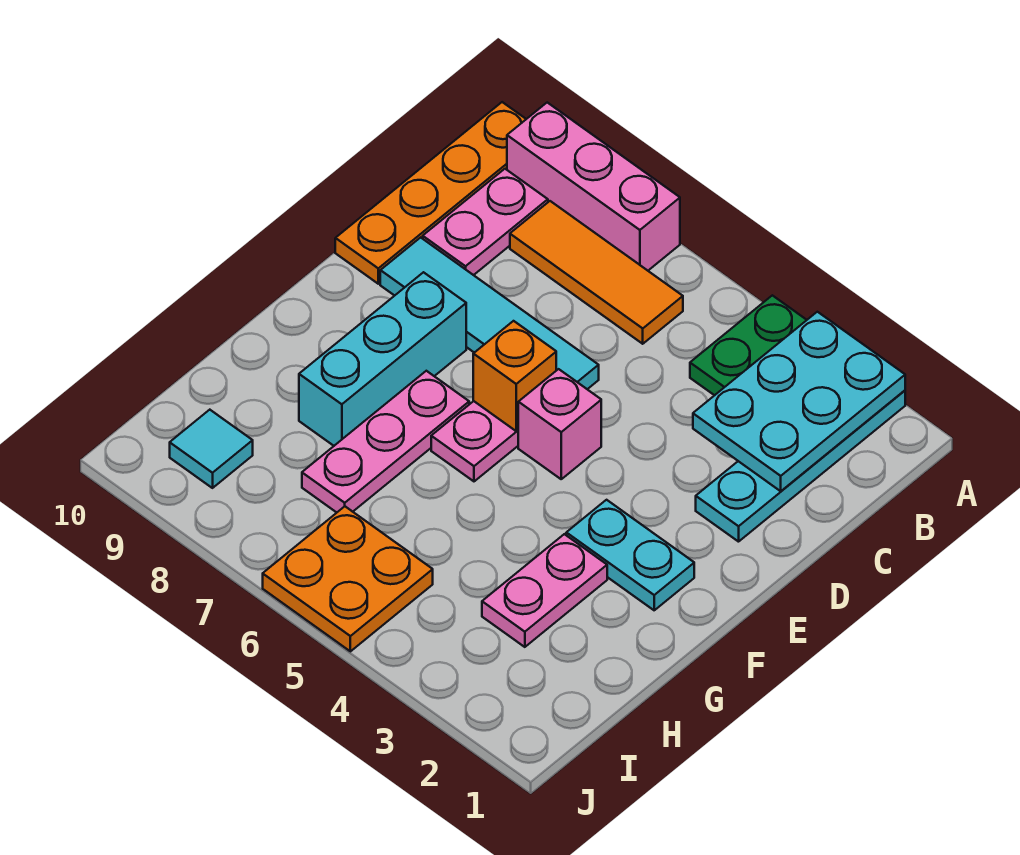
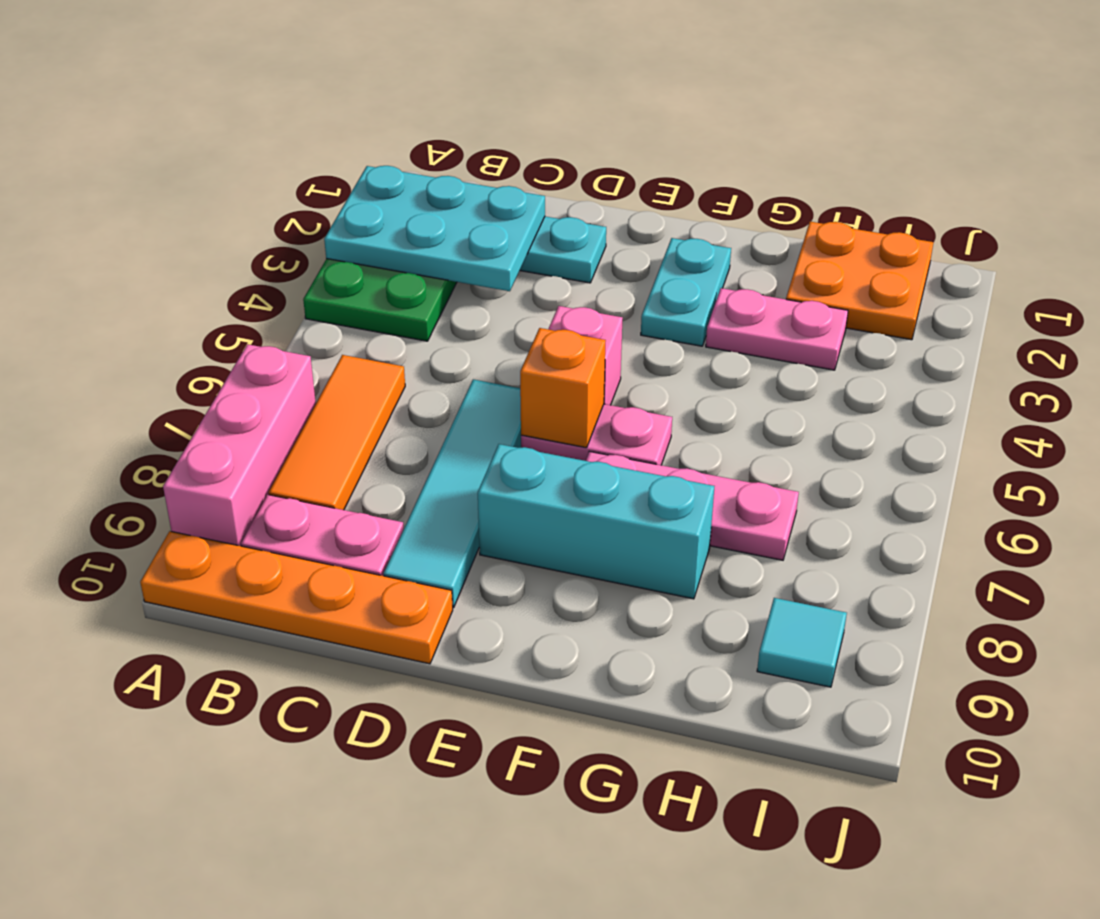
orange 2x2 plate [263,506,433,651] -> orange 2x2 plate moved to [786,222,933,340]

